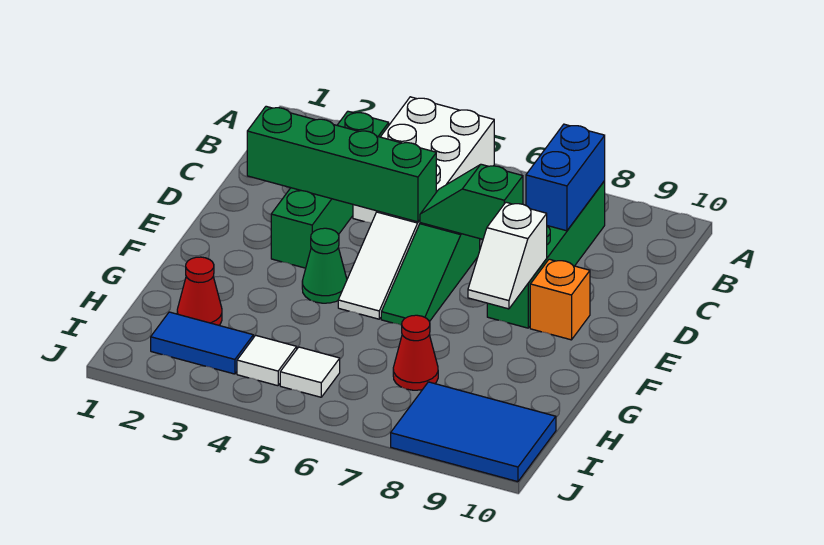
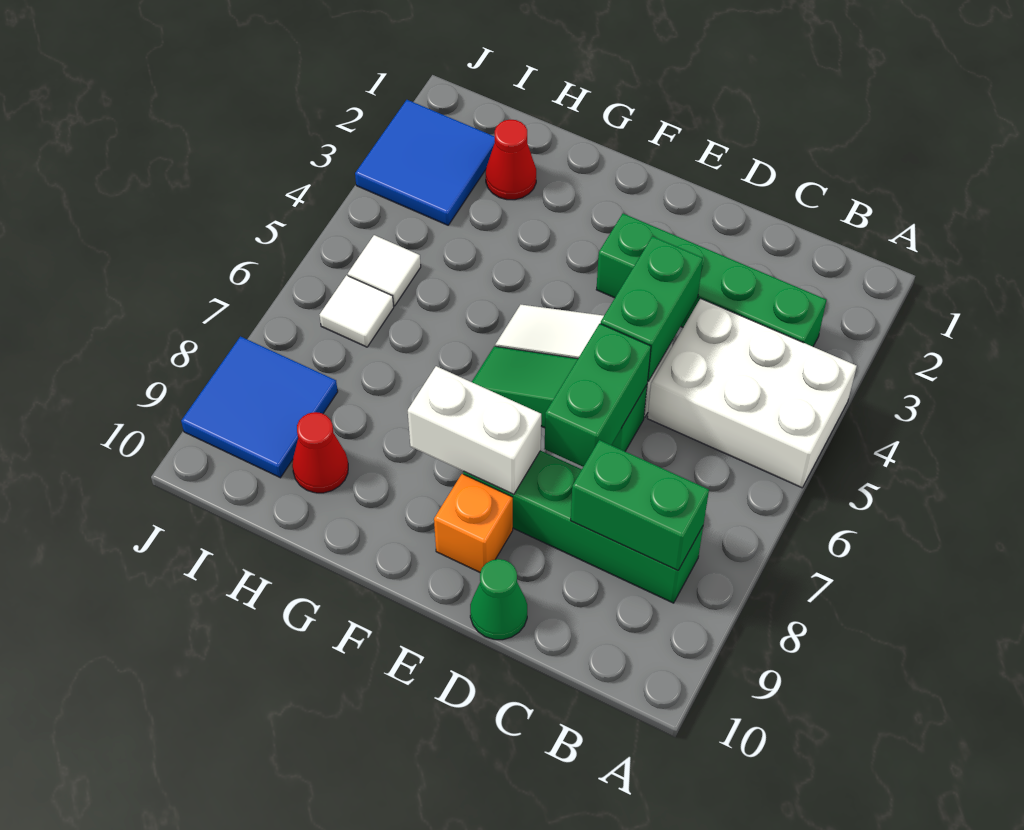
blue 1x2 brick [526,124,605,231] -> green 1x2 brick [571,440,709,571]
green 1x4 brick [247,106,436,222] -> green 1x2 brick [601,236,703,382]
green 1x2 slope [420,164,523,239] -> green 1x2 brick [544,324,651,467]
white 1x2 slope [468,202,547,309] -> white 1x2 brick [408,366,541,495]
green 1x1 cone [302,228,347,303] -> green 1x1 cone moved to [470,559,527,640]
red 1x1 cone [393,315,438,390] -> red 1x1 cone moved to [292,412,348,493]
blue 1x2 tile [151,312,253,374] -> blue 2x2 tile [355,100,495,225]
white 1x1 tile [237,335,297,386] -> white 1x1 tile moved to [320,275,394,347]
blue 2x3 tile [391,382,556,482] -> blue 2x2 tile [181,336,338,478]

